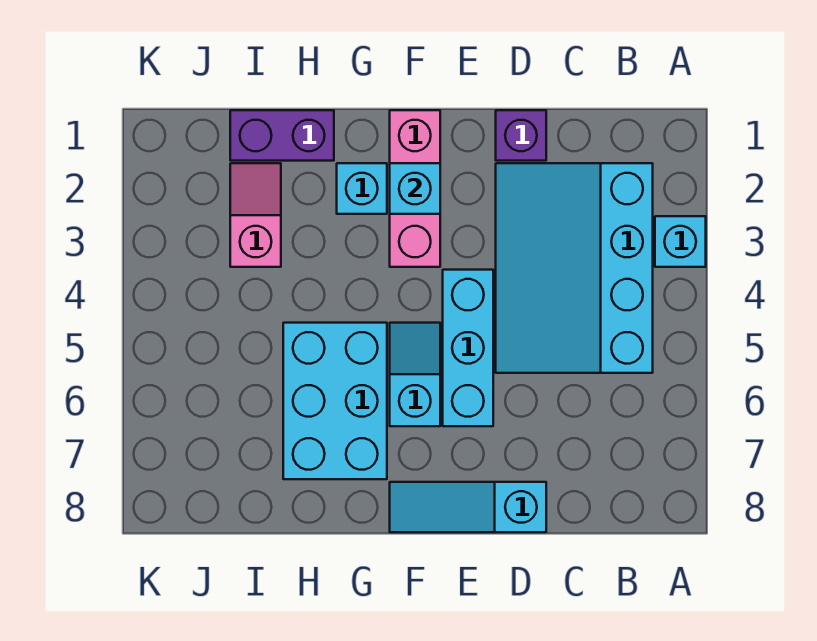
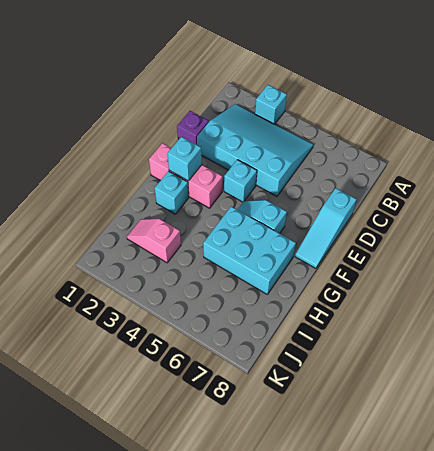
cyan 3x4 slope [496,163,653,373] -> cyan 3x4 slope turned to [197,104,313,196]
cyan 1x3 brick [443,270,493,426] -> cyan 1x1 brick [224,160,257,202]
purple 1x2 brick [230,110,334,161] -> none

